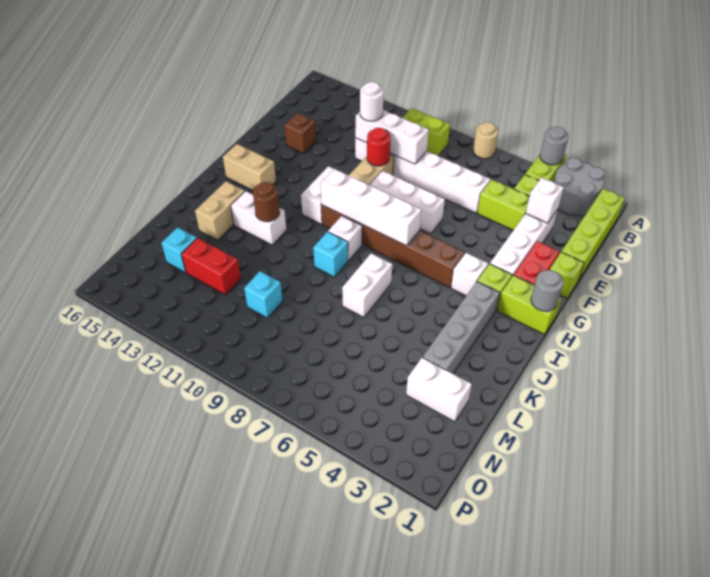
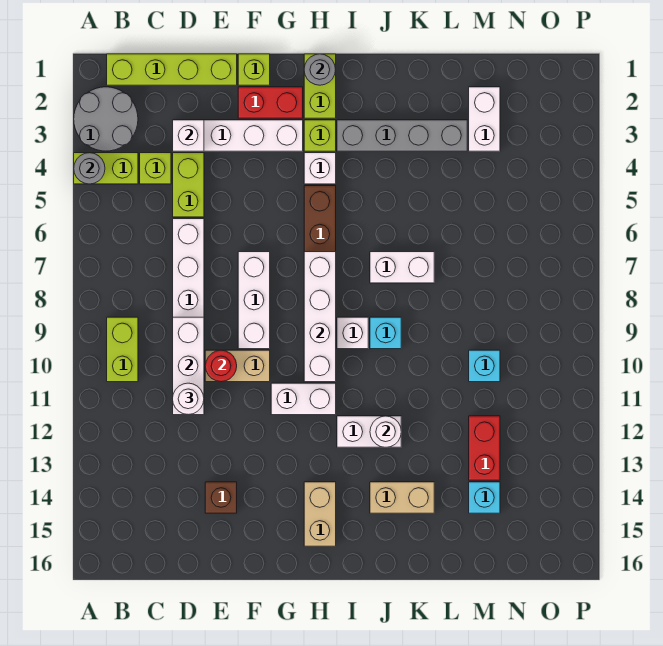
tan 1x1 round brick [473,122,498,159] -> none
white 1x2 brick [231,191,286,245] -> white 1x2 brick turned to [337,416,401,447]
brown 1x1 round brick [253,182,280,222] -> white 1x1 round brick [370,416,401,447]

